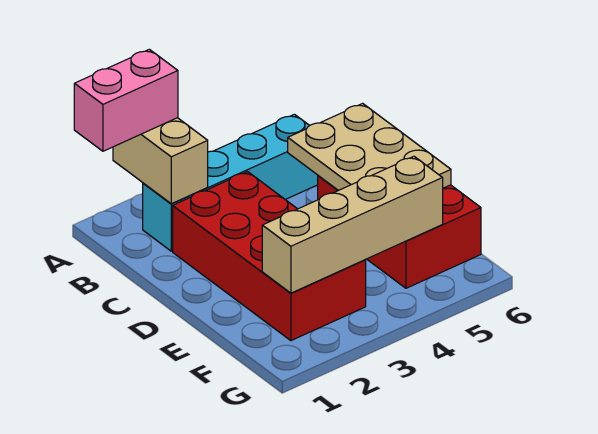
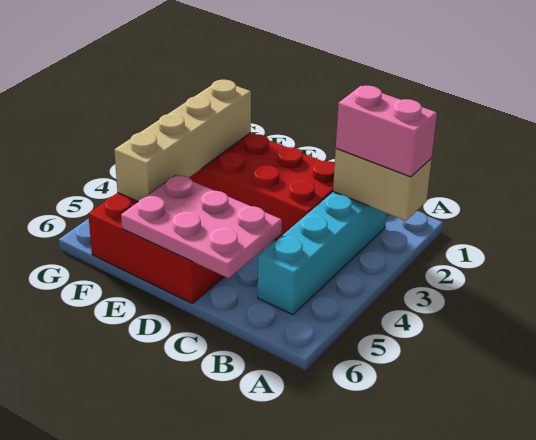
pink 1x2 brick [74,49,178,151] -> pink 1x2 brick turned to [336,86,437,177]
tan 2x3 plate [288,103,451,191] -> pink 2x3 plate [121,175,282,278]

